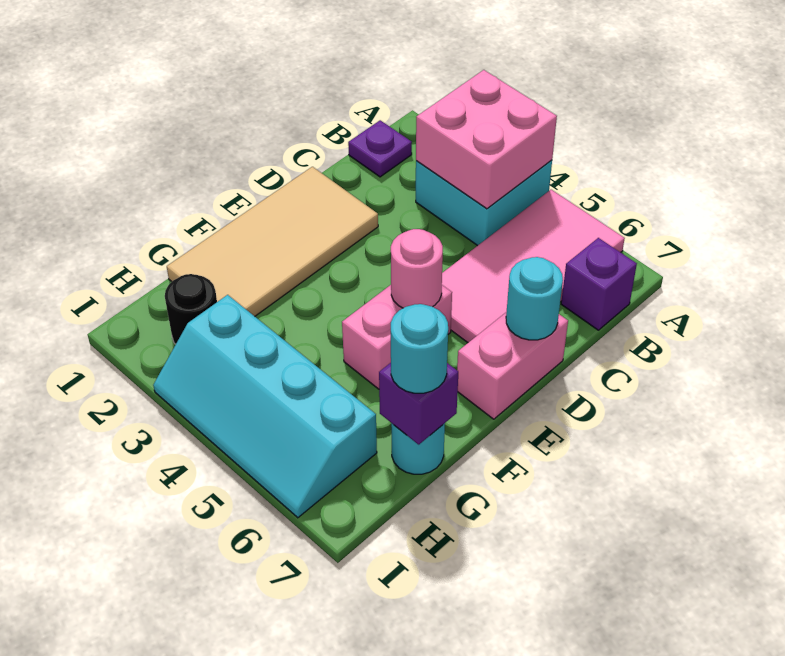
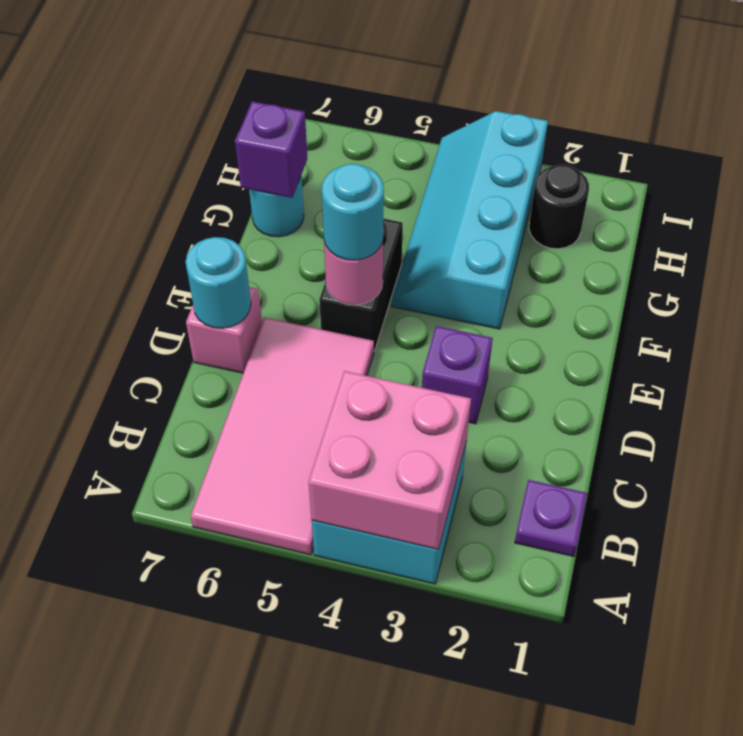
purple 1x1 brick [561,238,637,330] -> purple 1x1 brick moved to [422,326,493,424]
tan 2x4 tile [167,167,378,316] -> none
pink 1x2 brick [457,313,568,419] -> pink 1x1 brick [186,287,262,373]
pink 1x2 brick [342,285,452,389] -> black 1x2 brick [319,219,403,351]
cyan 1x1 round brick [391,304,448,393] -> cyan 1x1 round brick moved to [322,164,384,260]
cyan 2x4 slope [153,295,377,518] -> cyan 2x4 slope turned to [391,111,548,329]

